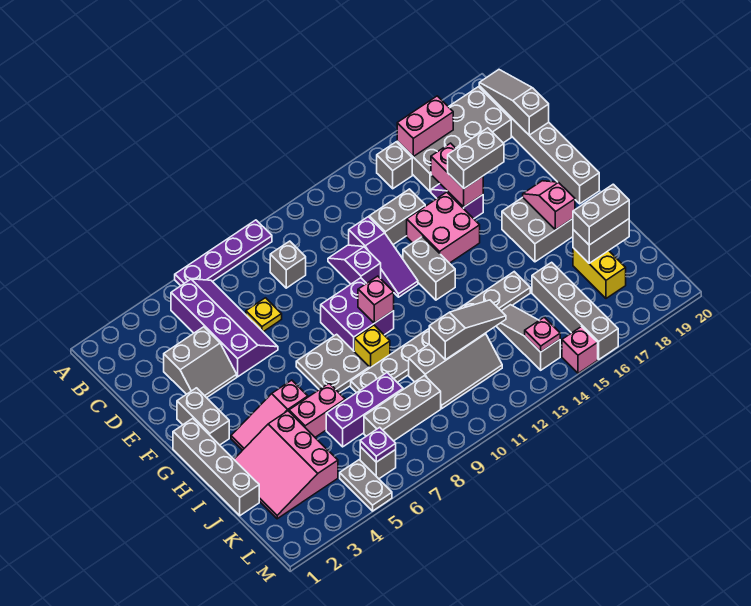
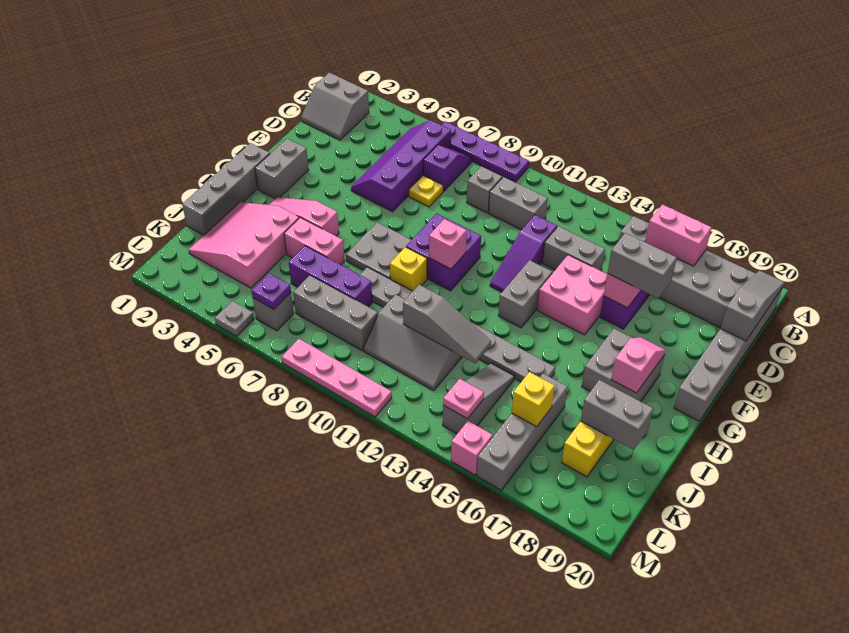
purple 2x4 slope [171,279,278,377] -> purple 2x4 slope turned to [351,120,451,212]
grey 2x2 slope [164,327,237,398] -> grey 2x2 slope moved to [301,73,369,140]
purple 1x2 slope [328,245,381,284] -> purple 1x2 slope moved to [424,145,472,191]
grey 1x2 brick [573,184,629,245] -> grey 1x2 brick moved to [489,177,548,230]
none -> yellow 1x1 brick [512,372,555,427]
grey 1x2 plate [340,460,392,511] -> grey 1x1 plate [215,301,254,336]
none -> pink 1x4 plate [282,339,392,417]

